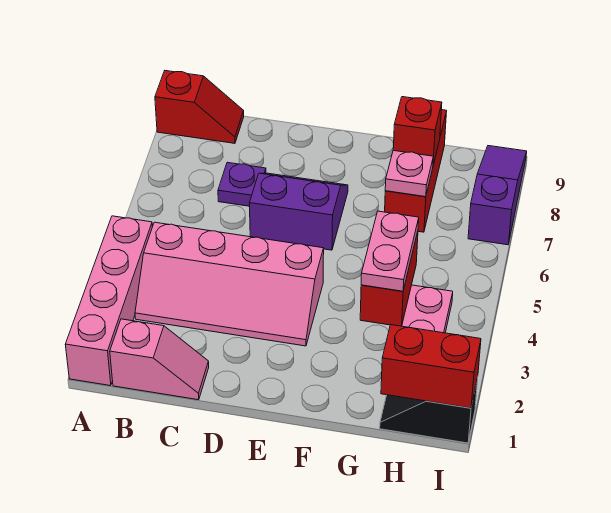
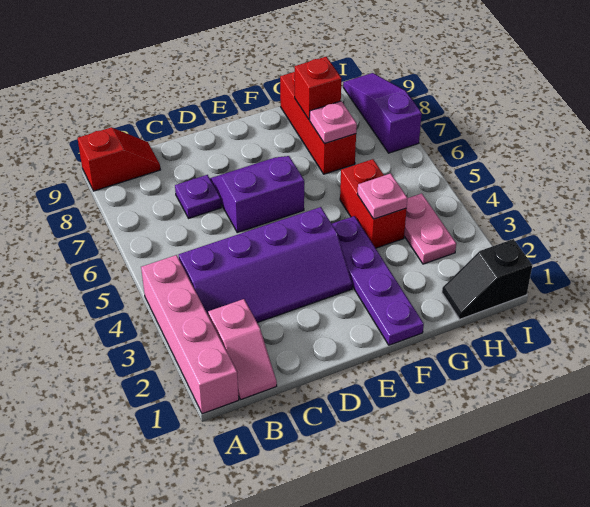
pink 1x2 slope [110,319,209,400] -> pink 1x2 slope turned to [208,299,277,399]
pink 2x4 slope [135,222,324,346] -> purple 2x4 slope [179,207,352,323]
none -> purple 1x4 plate [332,216,424,345]
pink 1x2 plate [361,211,419,291] -> pink 1x1 plate [357,173,407,219]
red 1x2 brick [381,325,481,408] -> none

